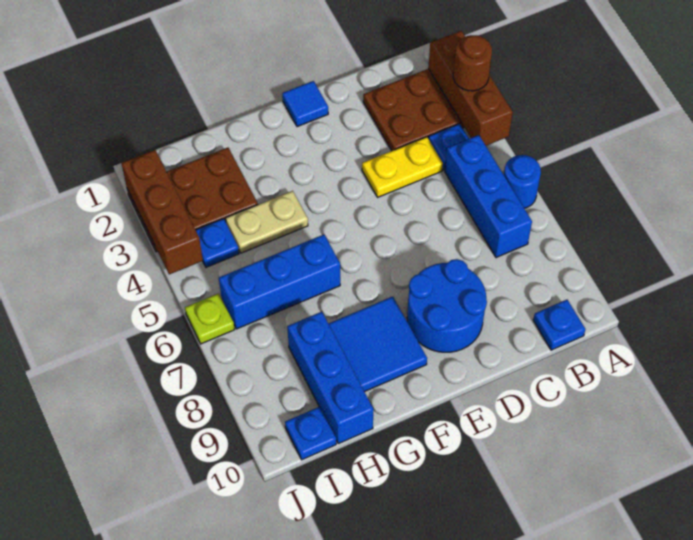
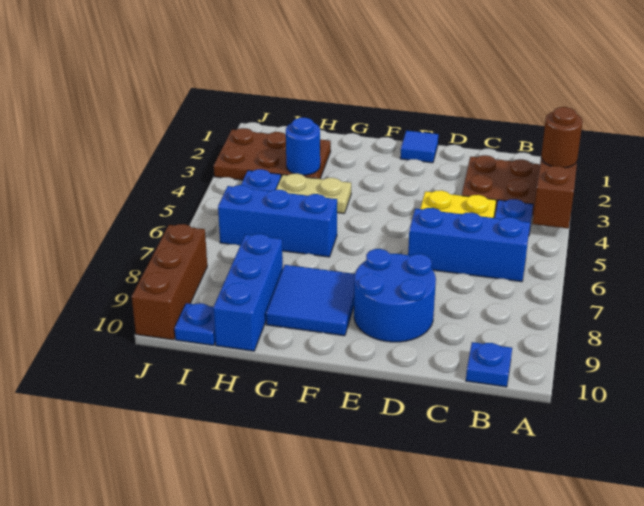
blue 1x1 round brick [504,155,541,208] -> blue 1x1 round brick moved to [286,118,320,175]
blue 1x3 brick [445,135,532,258] -> blue 1x3 brick turned to [408,208,530,282]
brown 1x3 brick [121,150,203,274] -> brown 1x3 brick moved to [132,224,207,340]
lime 1x1 plate [185,293,235,344] -> none

